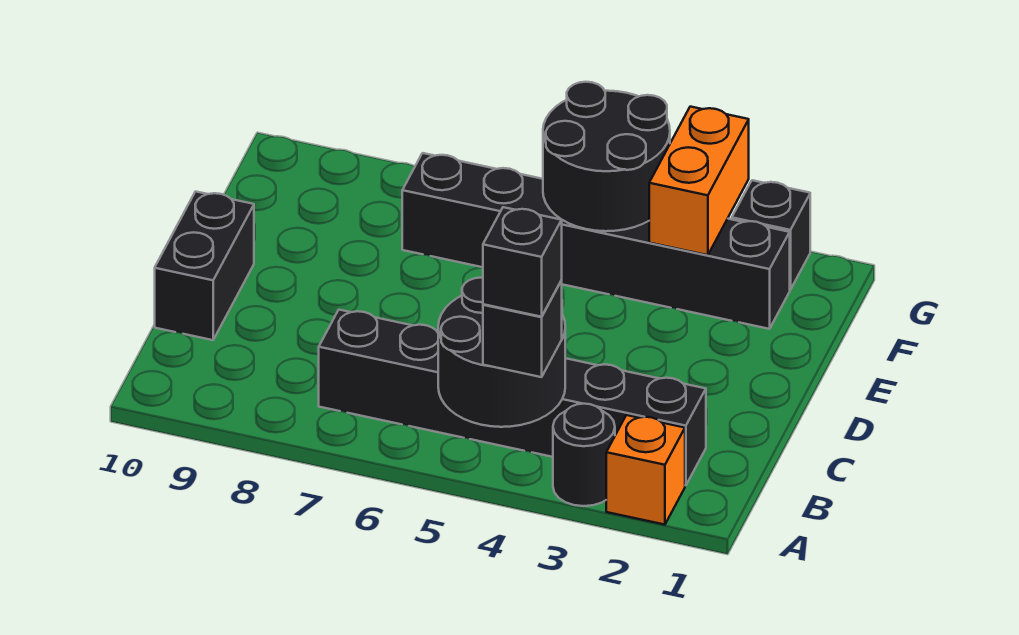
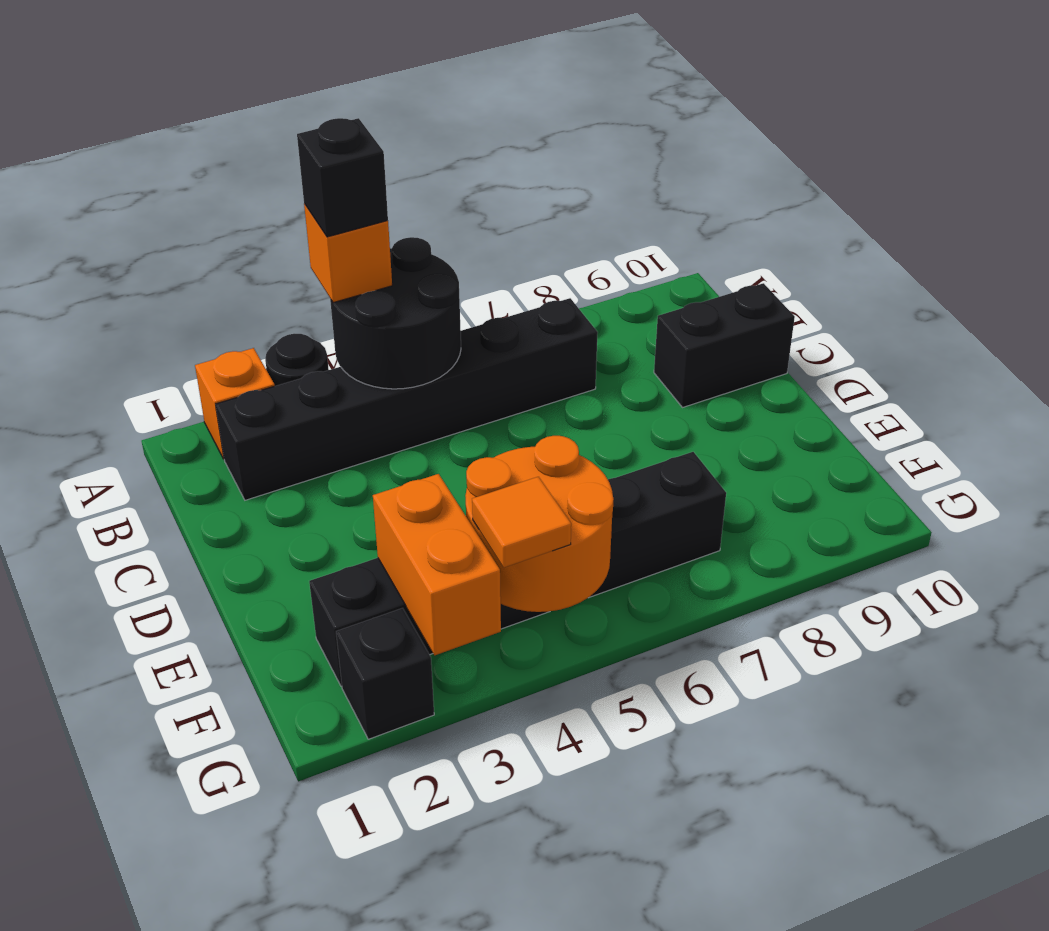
black 1x1 brick [483,281,562,377] -> orange 1x1 brick [304,204,392,303]
black 1x2 brick [155,192,254,340] -> black 1x2 brick turned to [654,283,795,407]
black 2x2 round brick [543,82,670,231] -> orange 2x2 round brick [465,436,614,612]
none -> orange 1x1 tile [472,477,571,568]

